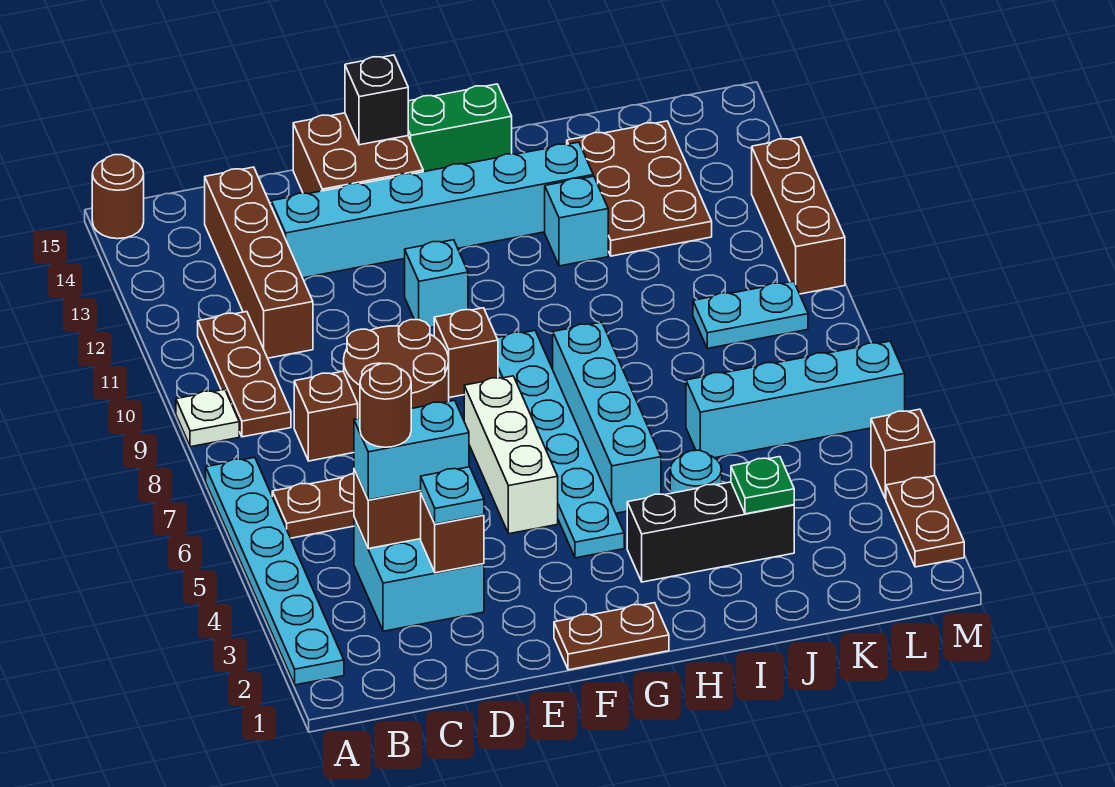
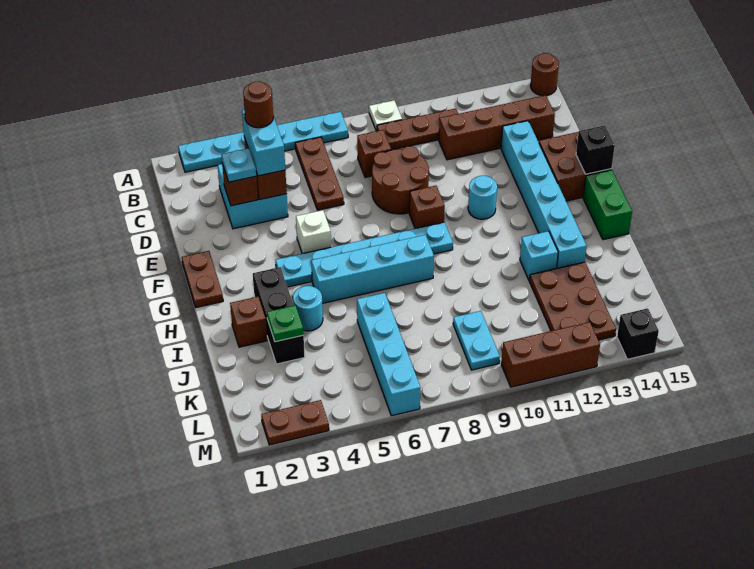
white 1x3 brick [464,376,558,534] -> white 1x1 brick [296,210,331,254]
cyan 1x1 brick [405,240,468,327] -> cyan 1x1 round brick [468,176,497,219]
brown 2x3 plate [567,121,712,256] -> brown 2x3 plate turned to [529,262,616,340]
brown 1x1 brick [871,409,935,499] -> brown 1x1 brick moved to [230,297,267,347]
none -> black 1x1 brick [617,308,659,359]

